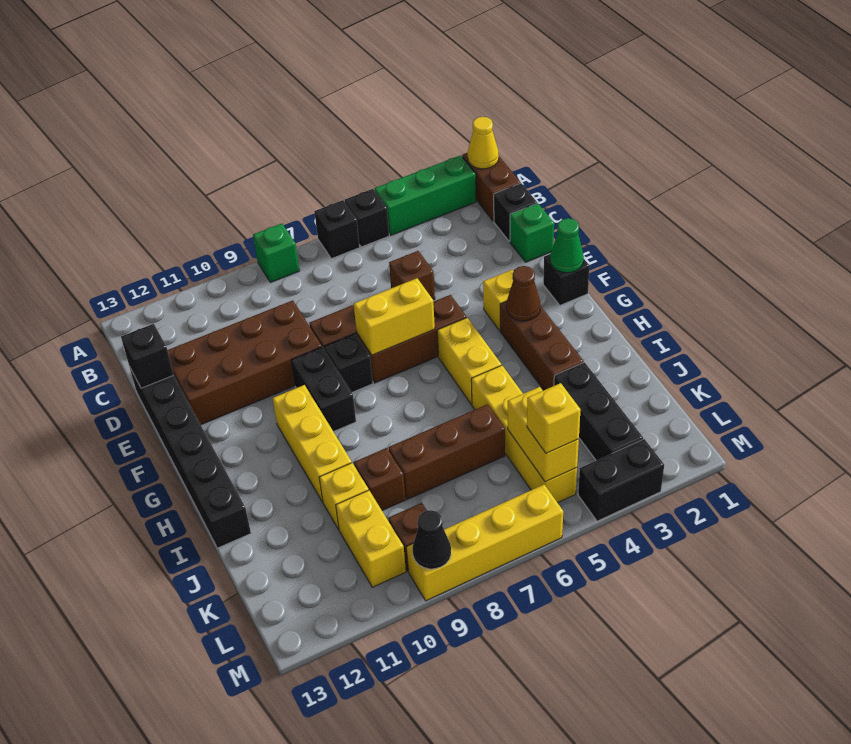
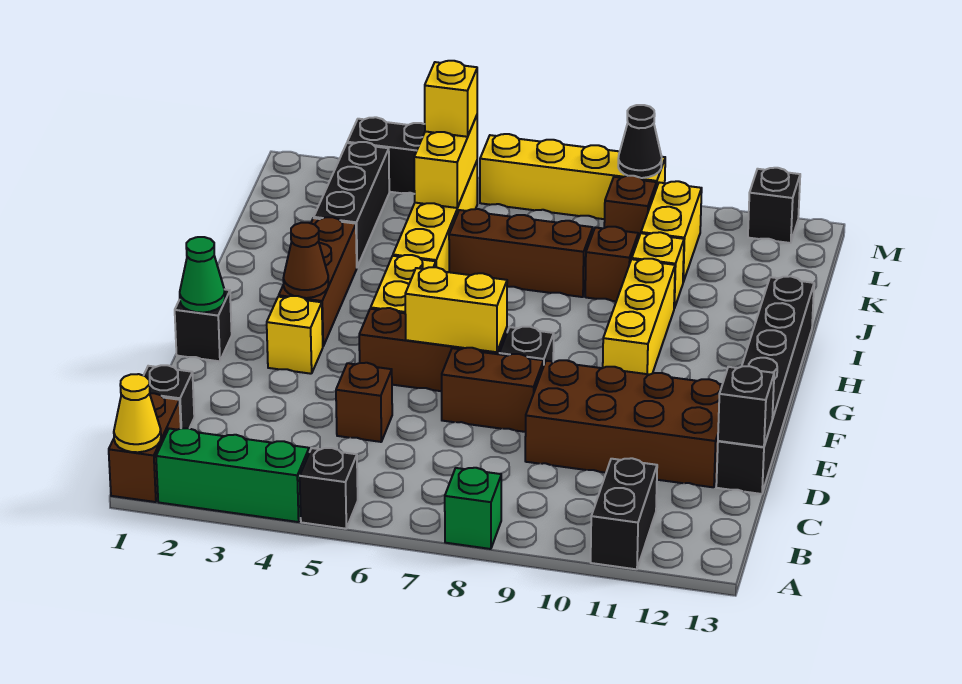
black 1x1 brick [314,200,360,259] -> black 1x1 brick moved to [748,168,800,243]
green 1x1 brick [510,203,554,262] -> none
black 1x2 brick [291,347,356,432] -> black 1x2 brick moved to [591,458,657,569]

